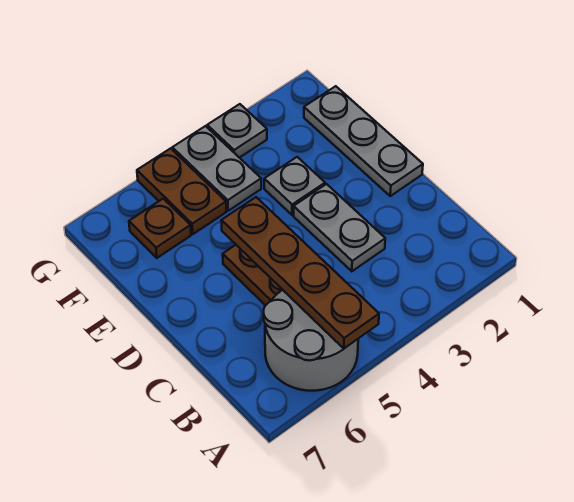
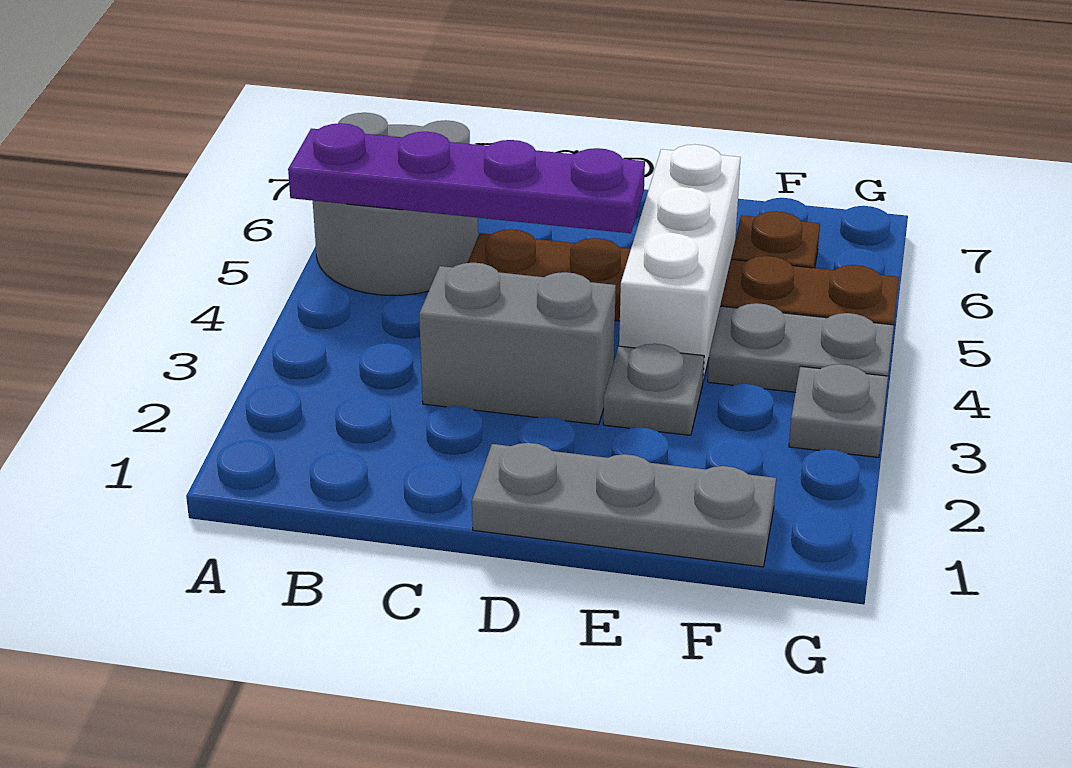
brown 1x4 plate [221,197,379,349] -> purple 1x4 plate [288,123,645,233]
grey 1x2 plate [294,184,385,271] -> grey 1x2 brick [419,263,616,425]
none -> white 1x3 brick [619,144,741,381]

